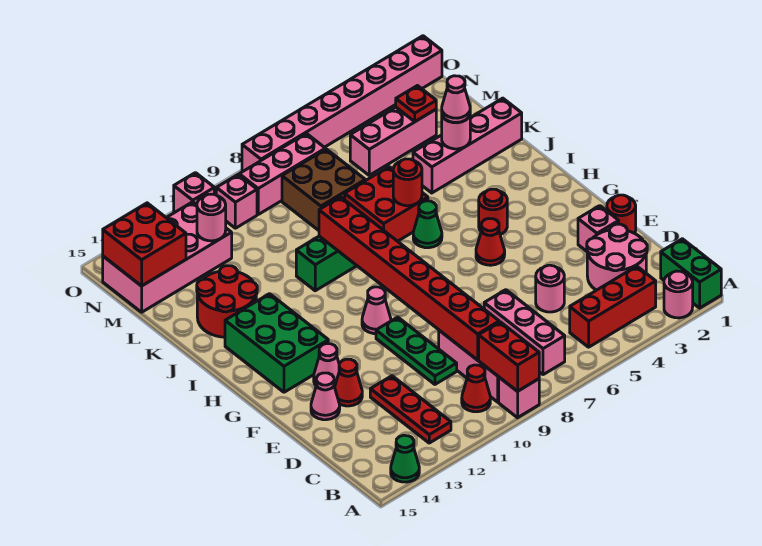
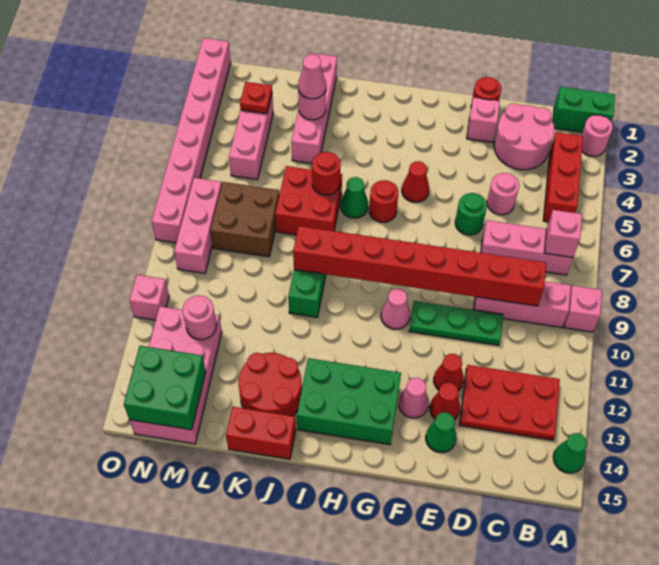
red 1x2 brick [479,322,539,391] -> red 1x2 brick moved to [226,407,296,459]
red 1x1 cone [462,365,490,412] -> red 1x1 cone moved to [434,354,464,391]
red 1x3 plate [370,376,451,443] -> red 2x3 plate [459,365,560,440]
none -> green 1x1 round brick [455,193,487,235]
pink 1x1 cone [311,373,340,420] -> green 1x1 cone [426,412,456,453]
red 1x1 round brick [479,189,507,234] -> red 1x1 round brick moved to [369,180,398,222]
red 2x2 brick [103,203,186,286] -> green 2x2 brick [124,346,206,430]
pink 1x1 brick [216,175,257,228] -> pink 1x1 brick moved to [544,210,582,257]

